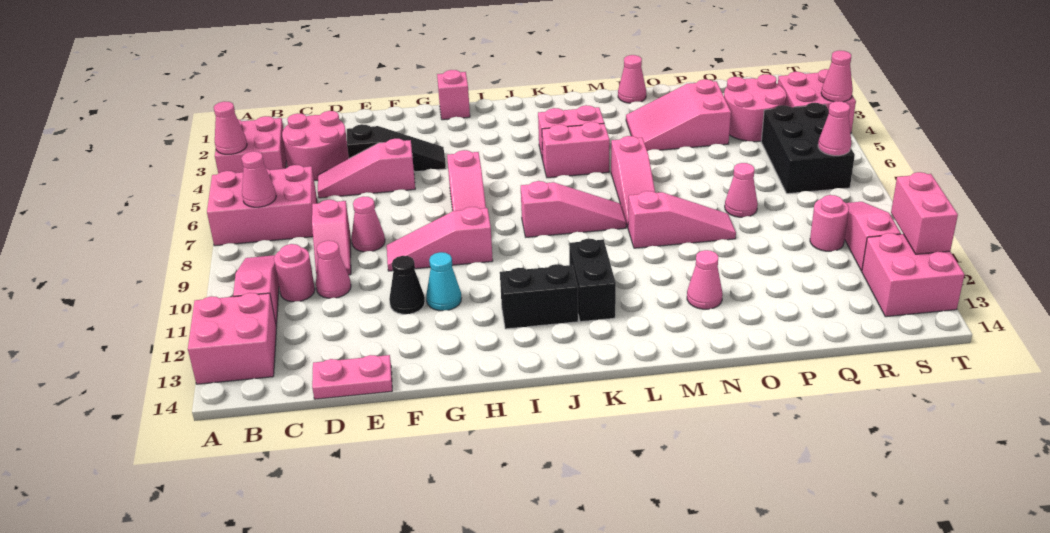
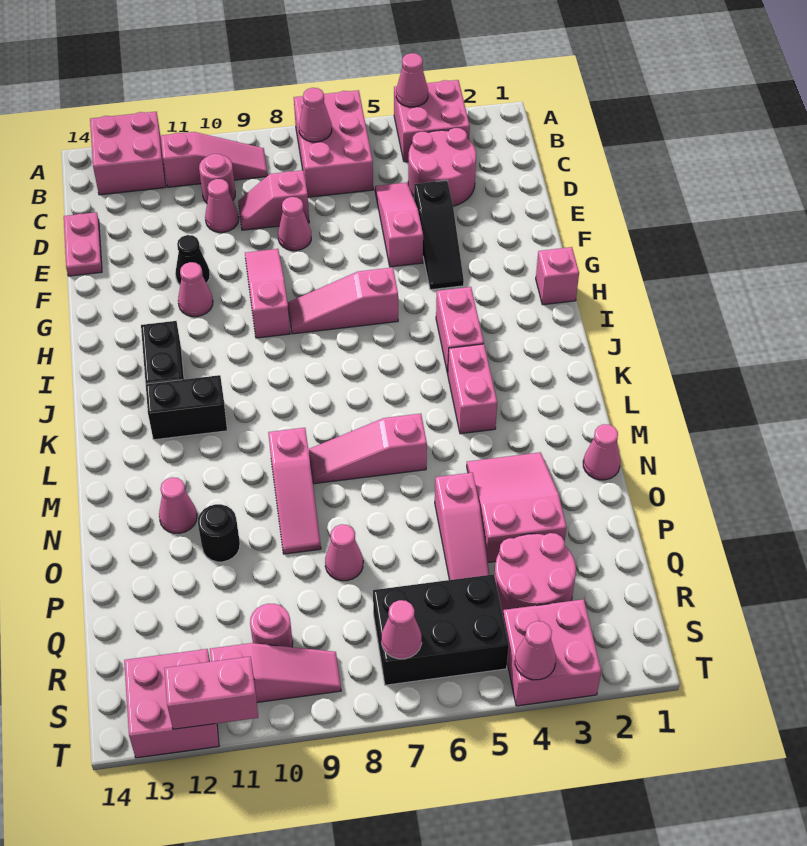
cyan 1x1 cone [426,252,461,311] -> pink 1x1 cone [178,262,213,317]
pink 1x3 slope [521,181,626,237] -> pink 1x3 slope moved to [435,472,489,580]
pink 1x2 brick [542,122,610,178] -> pink 1x2 brick moved to [436,287,484,374]
none -> black 1x1 round brick [198,504,240,562]

